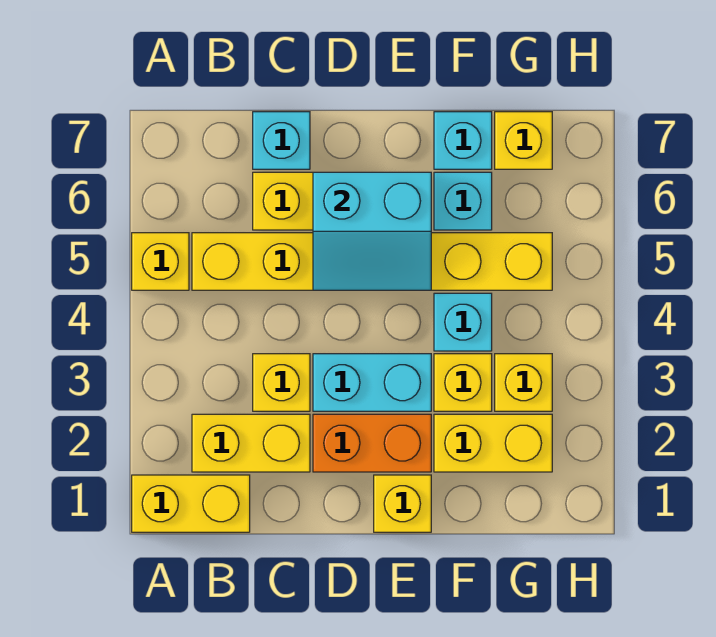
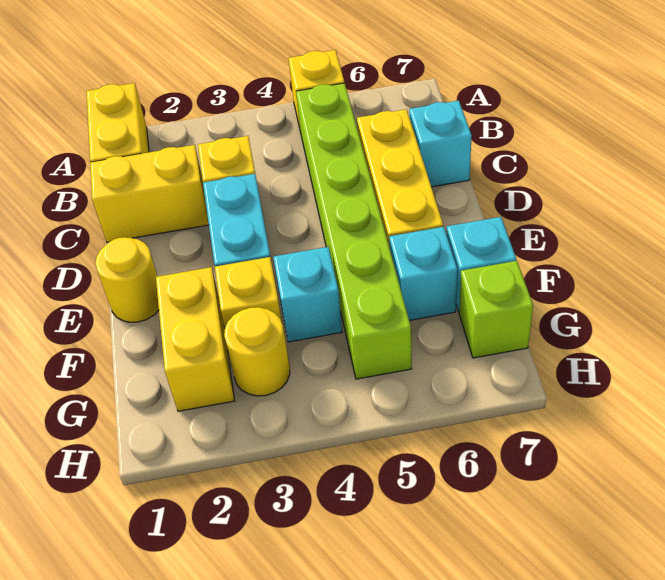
yellow 1x2 brick [192,414,310,472] -> yellow 1x2 brick turned to [90,145,209,242]
yellow 1x6 brick [192,233,552,290] -> lime 1x6 brick [296,83,412,379]
orange 1x2 brick [313,414,431,472] -> none
cyan 2x2 slope [313,172,431,290] -> none
yellow 1x1 brick [374,475,431,532] -> yellow 1x1 round brick [95,237,159,322]
yellow 1x1 brick [495,354,552,411] -> yellow 1x1 round brick [224,307,290,396]
yellow 1x1 brick [495,112,552,169] -> lime 1x1 brick [459,261,533,358]

